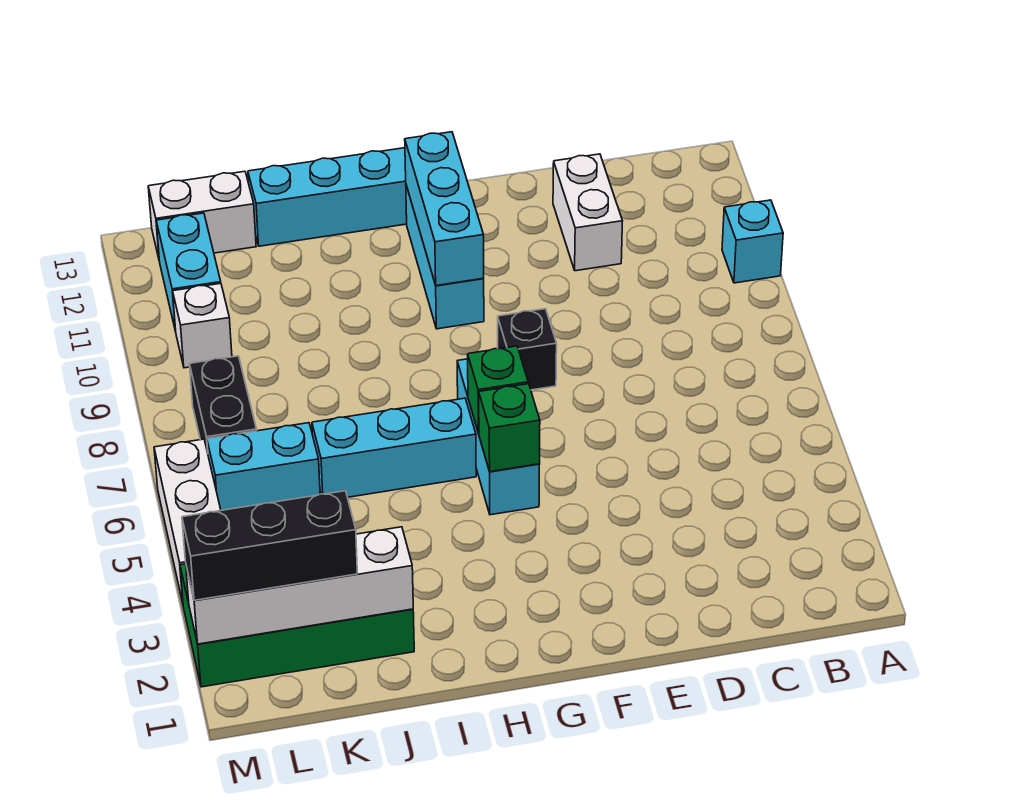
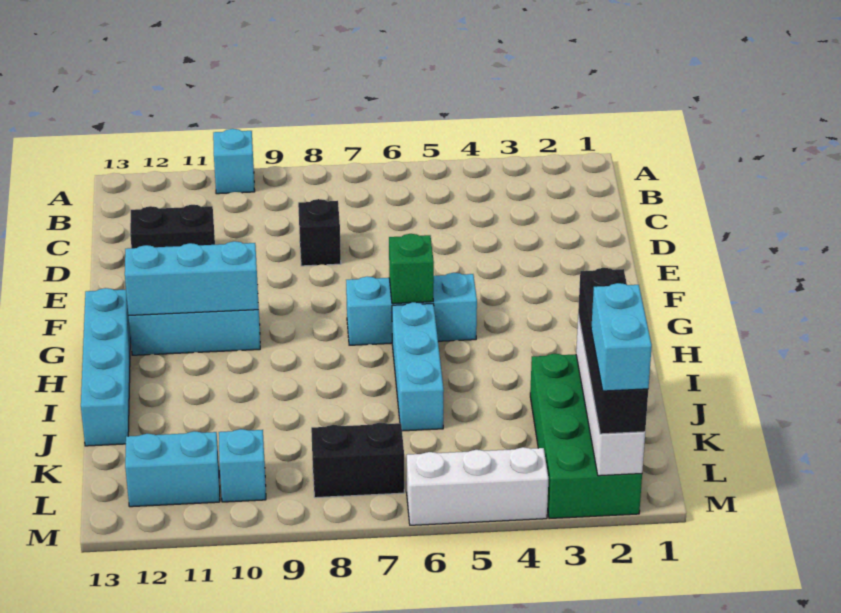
white 1x2 brick [553,154,622,271] -> black 1x2 brick [130,205,215,248]
black 1x1 brick [498,309,557,390] -> black 1x1 brick moved to [298,199,341,266]
green 1x1 brick [479,384,540,472] -> none
black 1x3 brick [182,491,357,600] -> black 1x4 brick [578,268,648,434]
cyan 1x2 brick [207,423,320,510] -> cyan 1x2 brick moved to [591,283,652,391]
white 1x2 brick [148,171,256,258] -> none
white 1x1 brick [173,283,232,368] -> cyan 1x1 brick [219,429,266,502]

